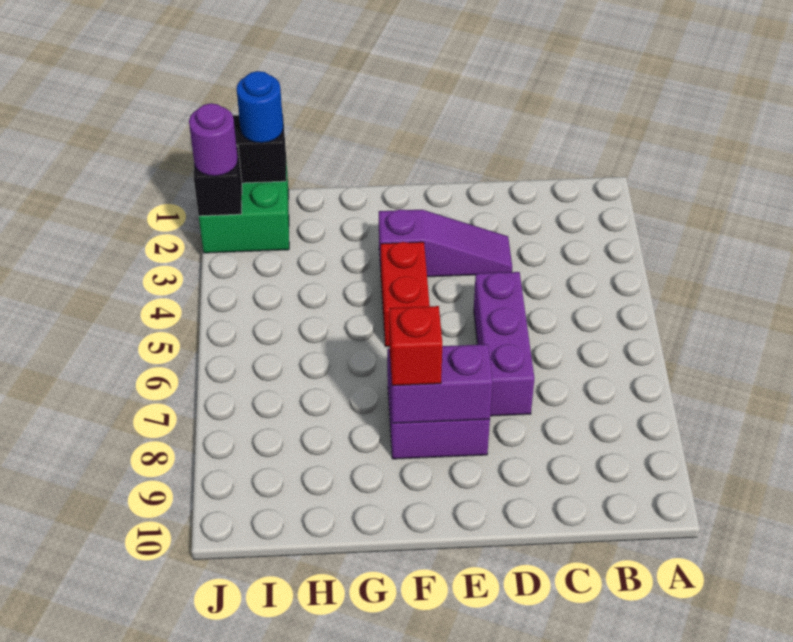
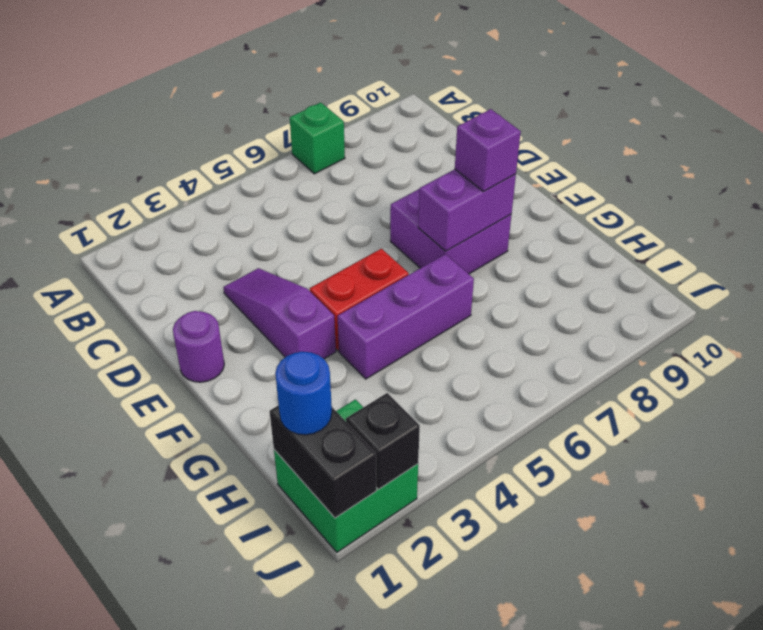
none -> green 1x1 brick [290,103,345,174]
purple 1x3 brick [474,272,534,416] -> purple 1x3 brick moved to [338,254,474,379]
purple 1x2 brick [390,344,493,423] -> purple 1x2 brick turned to [418,169,516,251]
red 1x1 brick [389,306,442,386] -> purple 1x1 brick [455,109,521,191]
purple 1x1 round brick [189,103,238,176] -> purple 1x1 round brick moved to [173,311,224,382]

